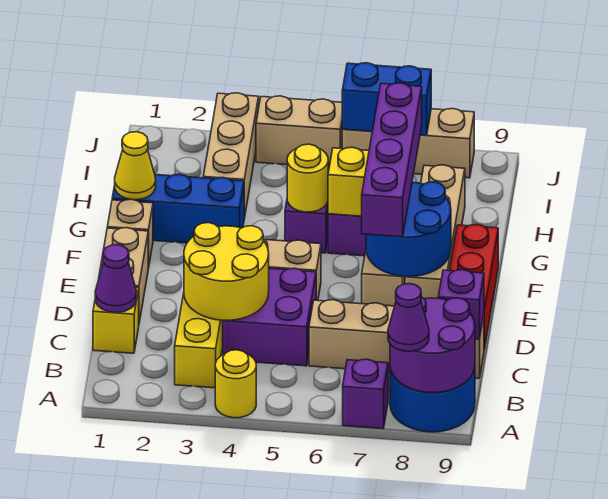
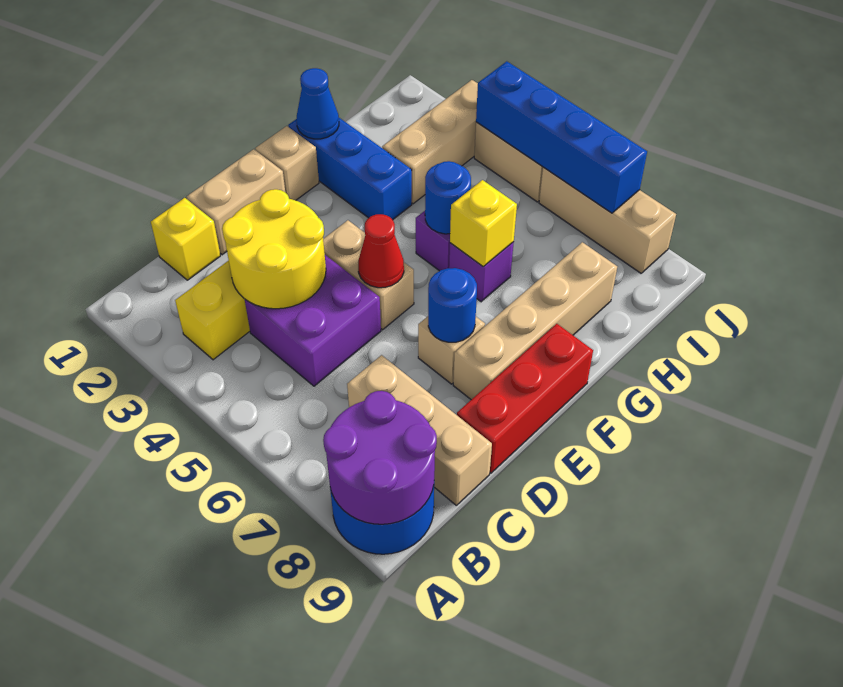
yellow 1x1 round brick [215,350,256,418] -> none
purple 1x1 brick [343,359,388,429] -> none
purple 1x1 cone [388,284,429,351] -> none
purple 1x1 cone [95,245,136,312] -> none
tan 1x4 brick [309,300,484,378] -> tan 1x3 brick [347,355,492,505]
purple 1x1 brick [438,270,484,339] -> none
none -> red 1x1 cone [358,214,404,288]
blue 2x2 round brick [366,182,451,277] -> blue 1x1 round brick [428,268,477,342]
purple 1x4 brick [361,83,422,237] -> none
yellow 1x1 cone [115,132,156,200] -> blue 1x1 cone [297,68,339,139]
yellow 1x1 round brick [287,144,328,212] -> blue 1x1 round brick [425,161,471,234]
blue 1x2 brick [342,63,431,135] -> blue 1x4 brick [476,61,647,213]

